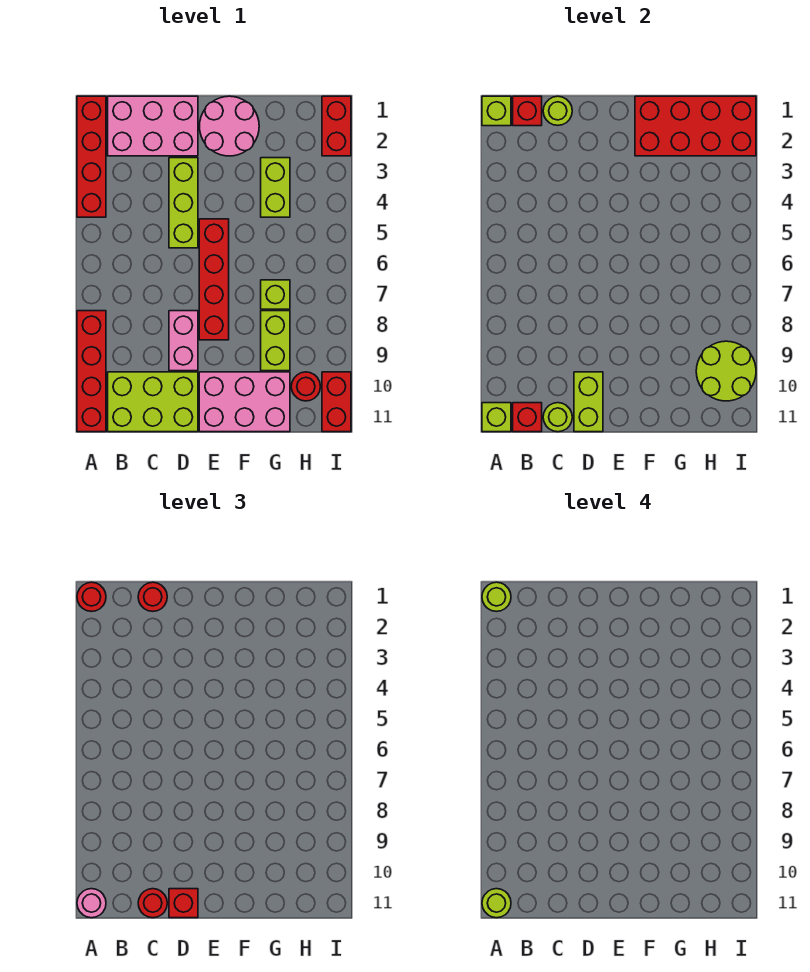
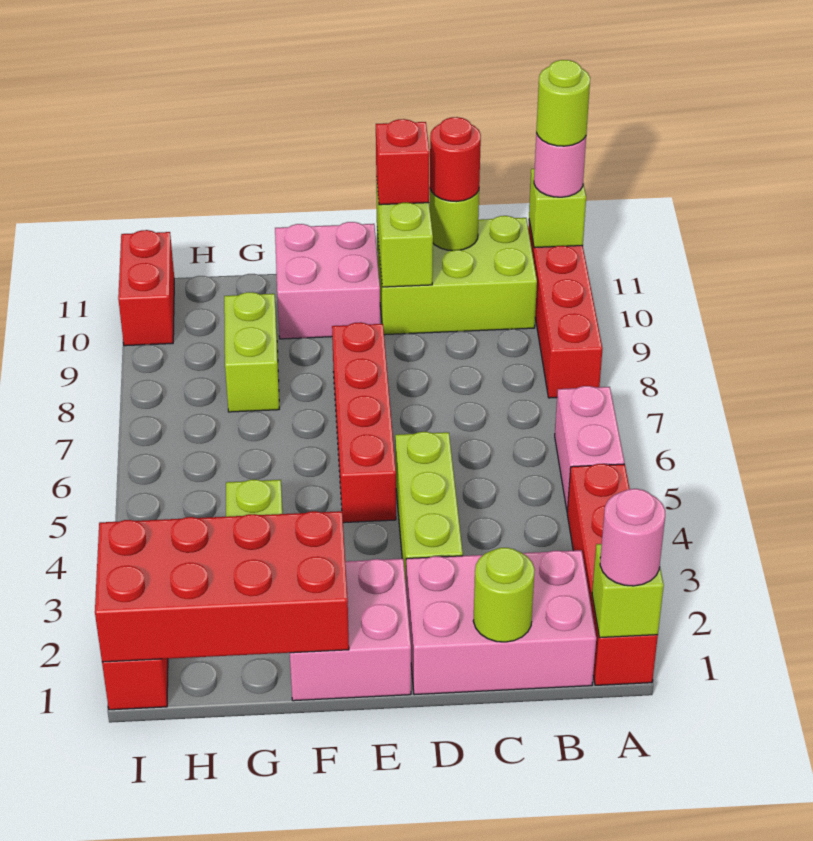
red 1x1 round brick [77,582,106,611] -> pink 1x1 round brick [600,489,665,586]
lime 1x1 round brick [482,582,511,611] -> none
red 1x1 brick [513,96,542,126] -> none
red 1x1 brick [513,403,542,432] -> none
red 1x1 round brick [138,582,167,611] -> none
pink 1x2 brick [169,311,198,371] -> pink 1x2 brick moved to [555,386,624,511]
pink 2x2 round brick [199,96,259,156] -> pink 2x2 brick [290,559,411,701]
pink 2x3 brick [199,372,290,432] -> pink 2x2 brick [275,222,380,339]
lime 1x1 brick [261,280,290,309] -> none
lime 2x2 round brick [696,341,756,401] -> none
red 1x1 round brick [291,372,320,401] -> none

